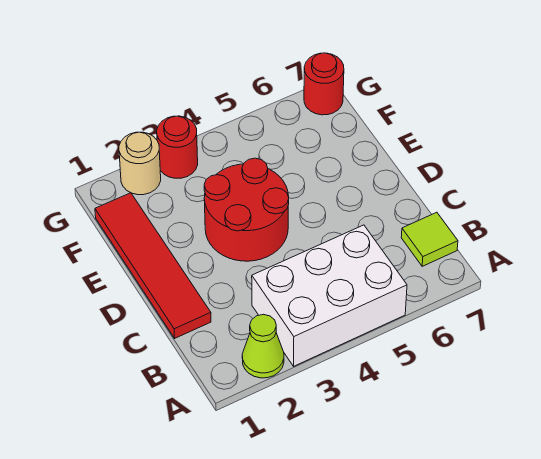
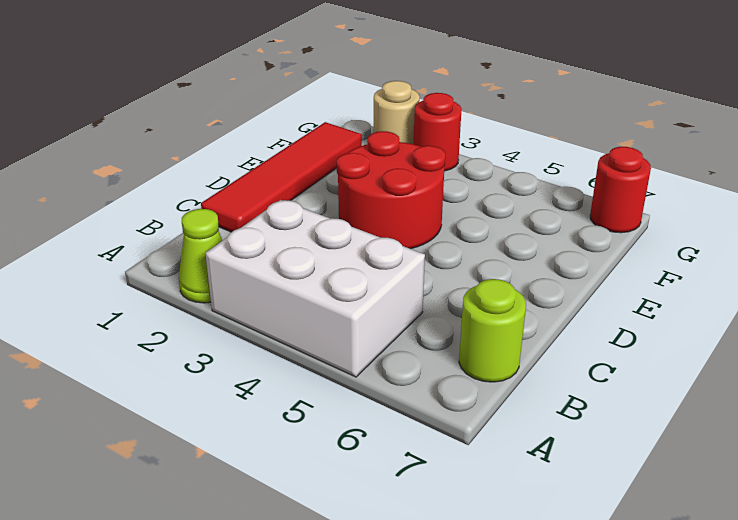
lime 1x1 tile [401,212,458,266] -> lime 1x1 round brick [459,279,526,382]

